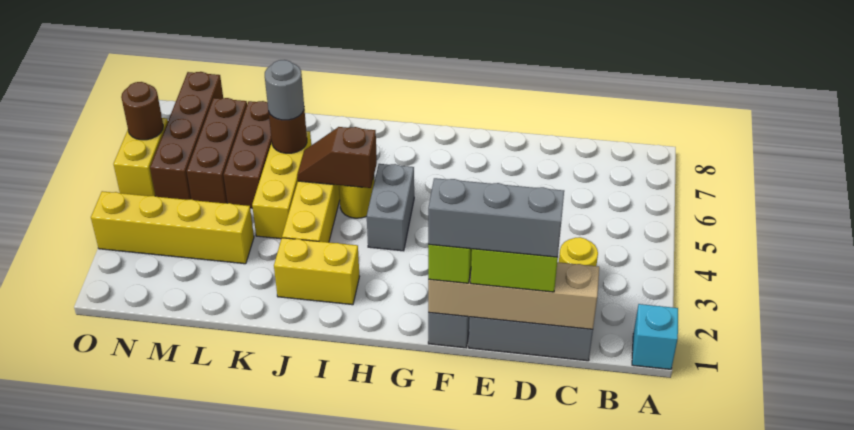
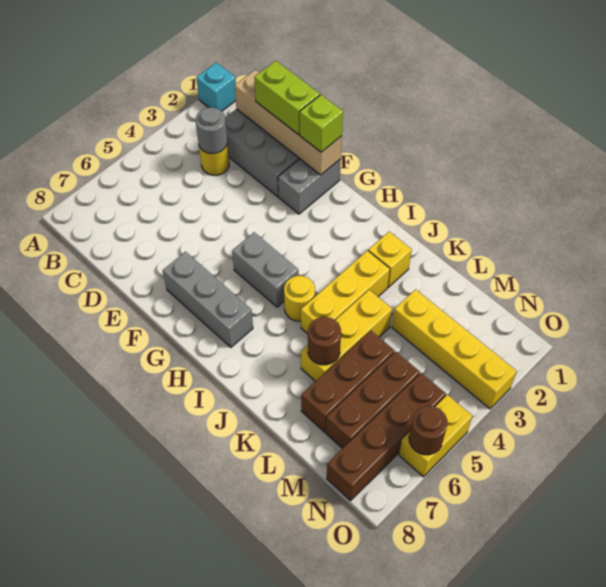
grey 1x3 brick [428,178,564,257] -> grey 1x3 brick moved to [163,252,253,347]
grey 1x2 brick [367,164,414,251] -> grey 1x2 brick turned to [232,232,298,307]
yellow 1x2 brick [274,238,359,305] -> yellow 1x1 brick [368,232,412,287]
brown 1x2 slope [297,127,377,188] -> none
grey 1x1 round brick [265,60,304,120] -> grey 1x1 round brick moved to [196,108,227,153]

